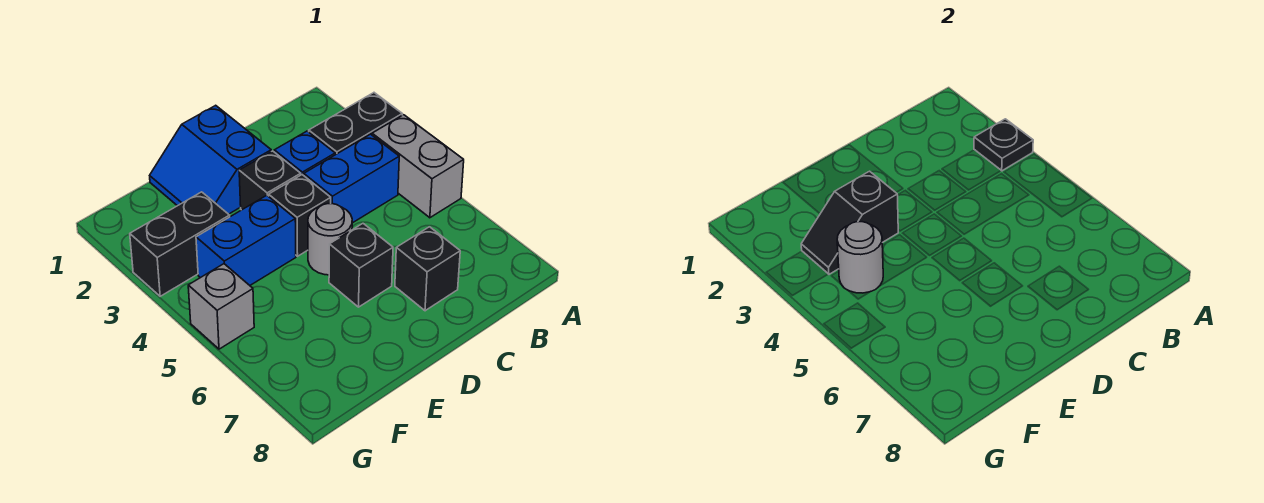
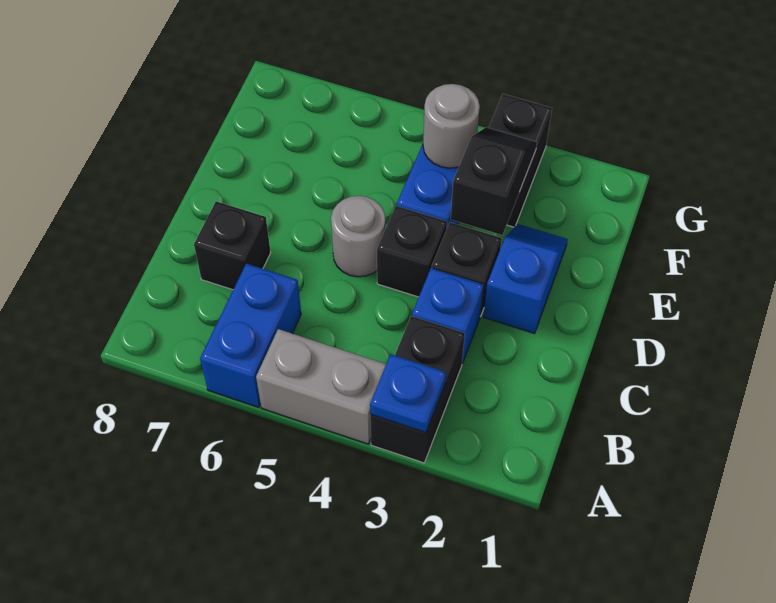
black 1x1 plate [974,119,1033,171] -> blue 1x1 plate [370,354,446,433]
blue 1x2 brick [304,134,399,223] -> blue 1x2 brick moved to [200,264,301,407]
blue 2x2 slope [150,105,271,214] -> blue 1x2 slope [483,224,568,334]
black 1x1 brick [329,224,393,307] -> none
grey 1x1 brick [188,264,254,349] -> none

